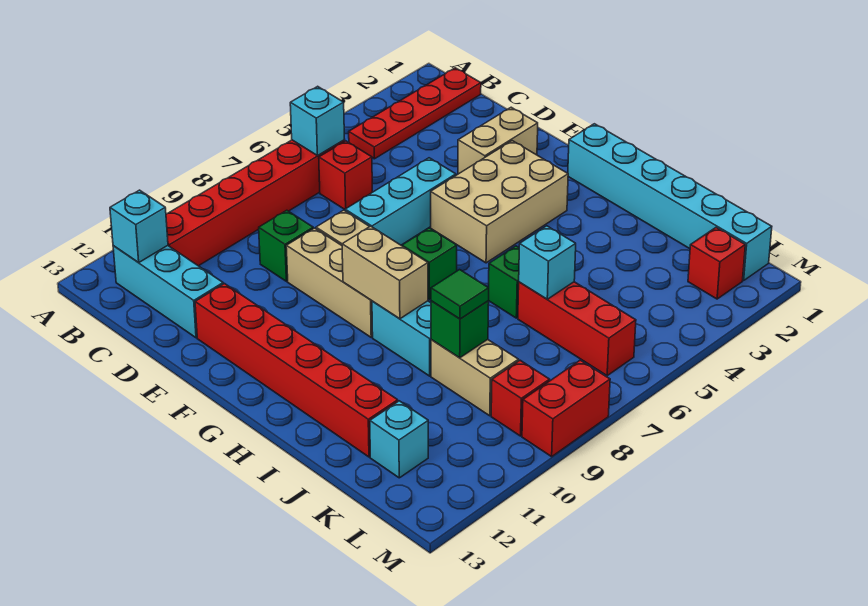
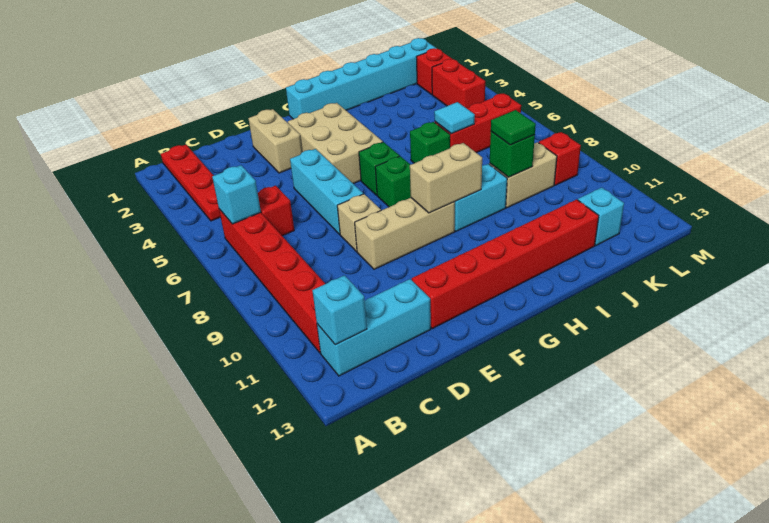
green 1x1 brick [259,210,313,281] -> green 1x1 brick moved to [359,142,399,195]
cyan 1x1 brick [519,226,576,299] -> cyan 1x1 tile [434,102,475,134]
red 1x2 brick [522,360,610,457] -> red 1x2 brick moved to [432,59,485,108]

